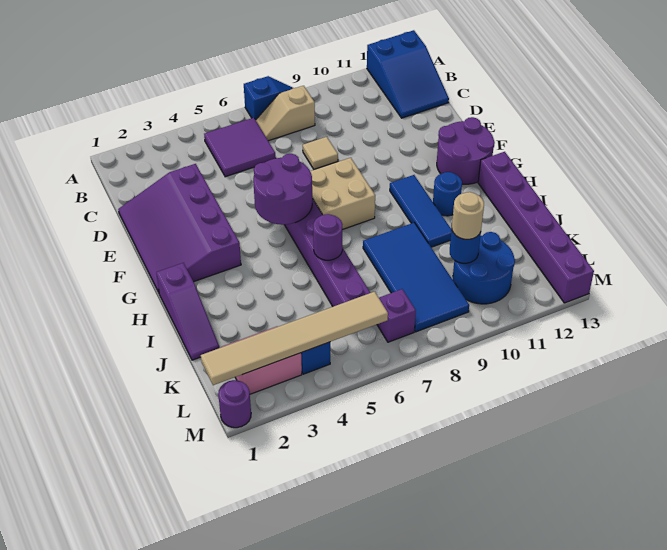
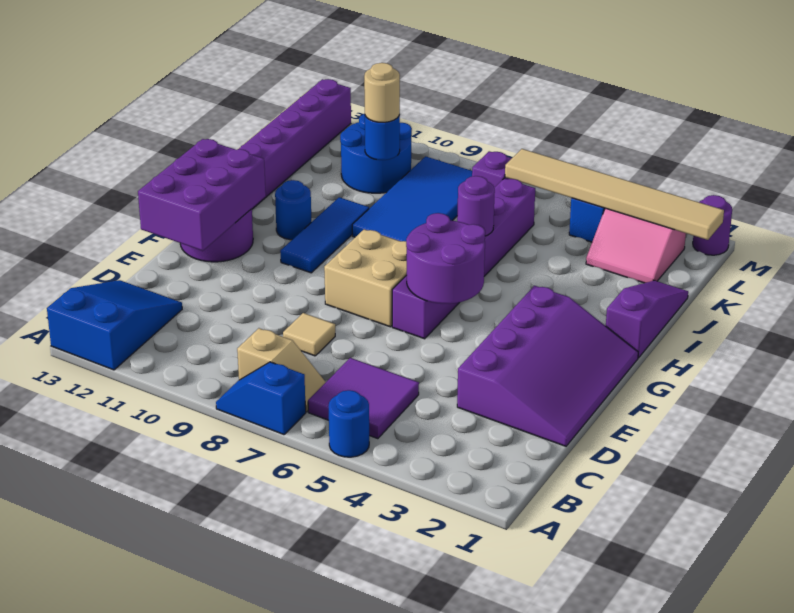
none -> blue 1x1 round brick [328,390,369,457]
none -> purple 2x3 brick [138,139,266,251]

